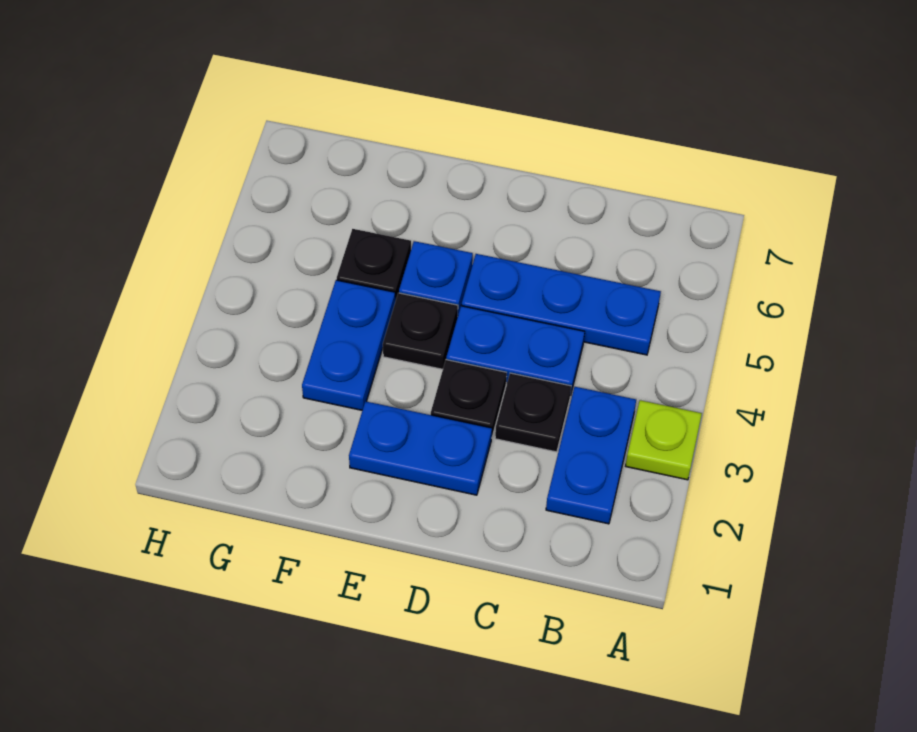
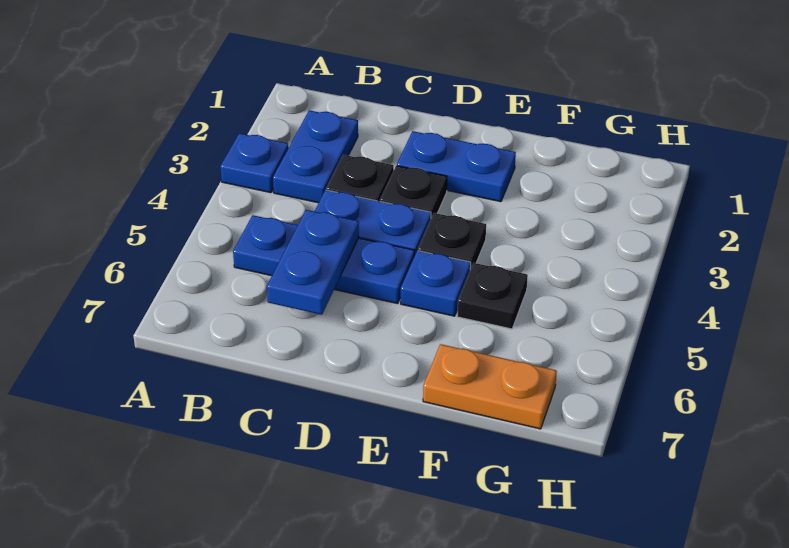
lime 1x1 plate [626,400,702,480] -> blue 1x1 plate [220,133,289,193]
blue 1x2 plate [302,280,395,410] -> blue 1x2 plate moved to [267,210,359,315]
none -> orange 1x2 plate [423,344,557,429]

